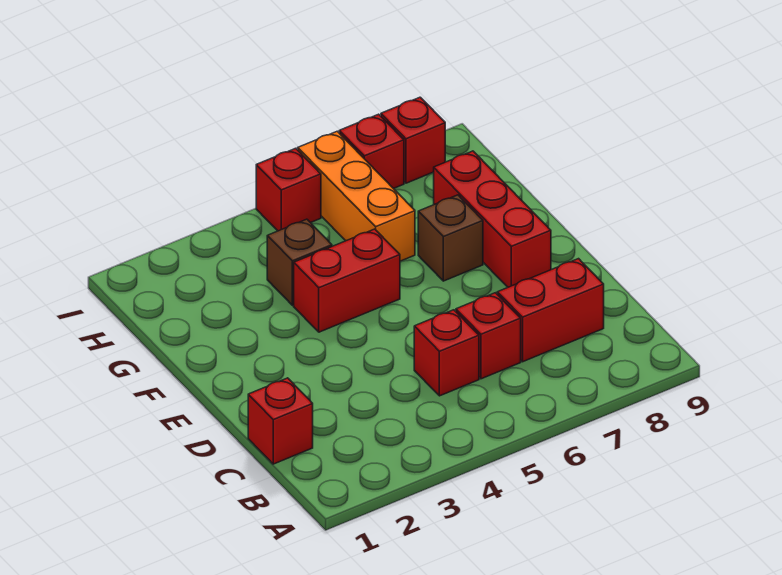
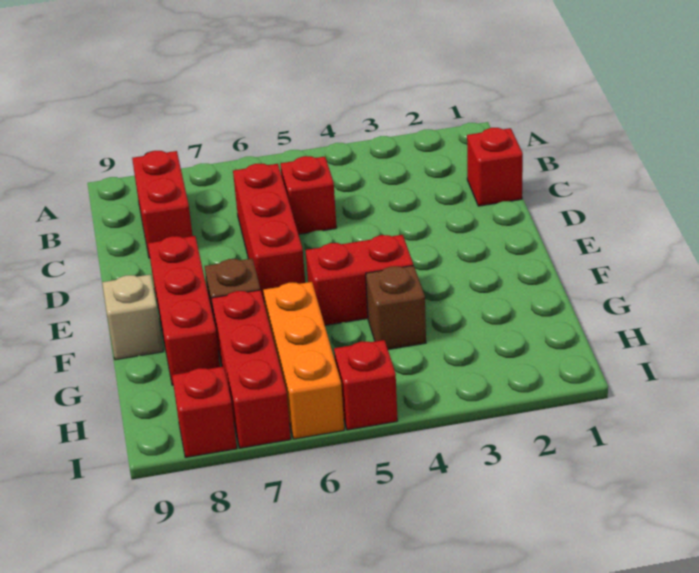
red 1x1 brick [456,293,521,379] -> red 1x3 brick [233,164,305,301]
red 1x2 brick [497,259,604,362] -> red 1x2 brick turned to [132,151,193,258]
none -> tan 1x1 brick [102,274,163,360]
red 1x1 brick [339,114,404,189] -> red 1x3 brick [211,290,291,448]

